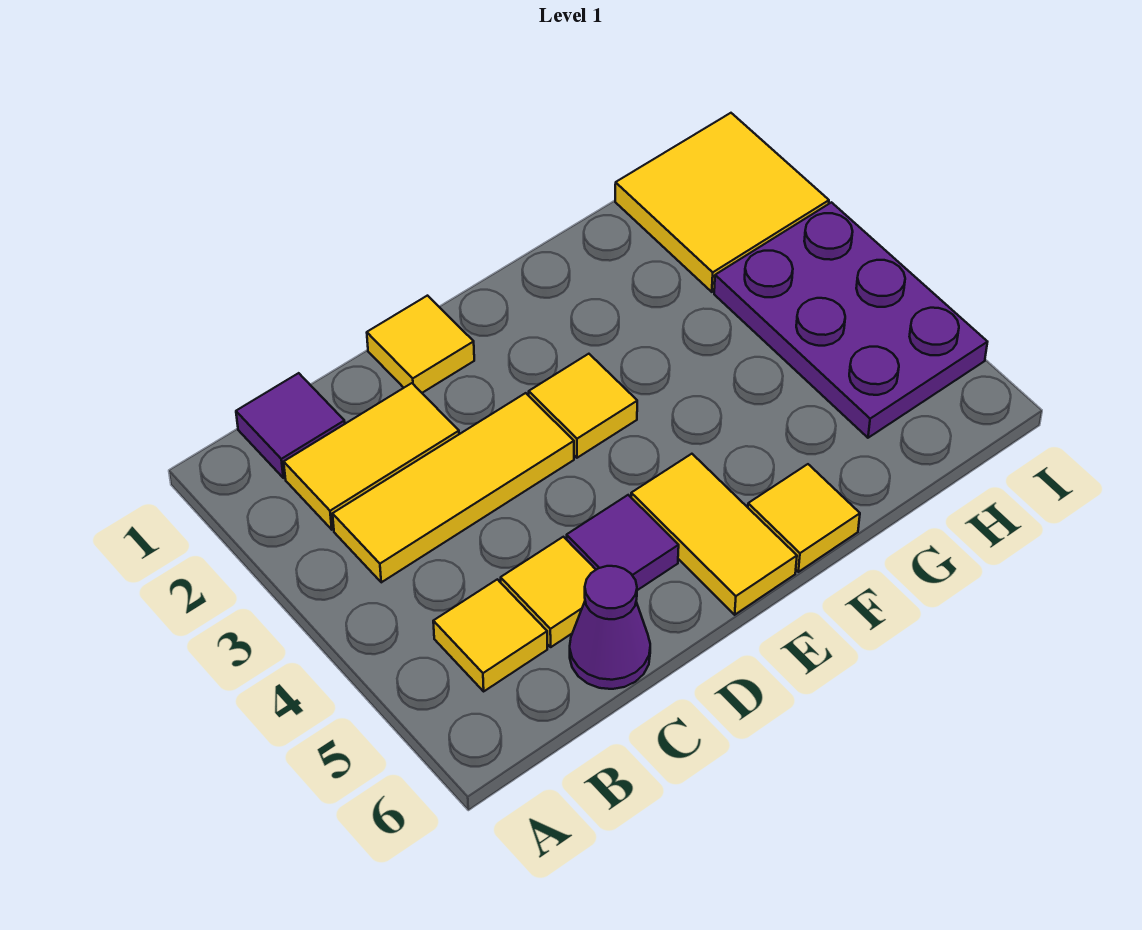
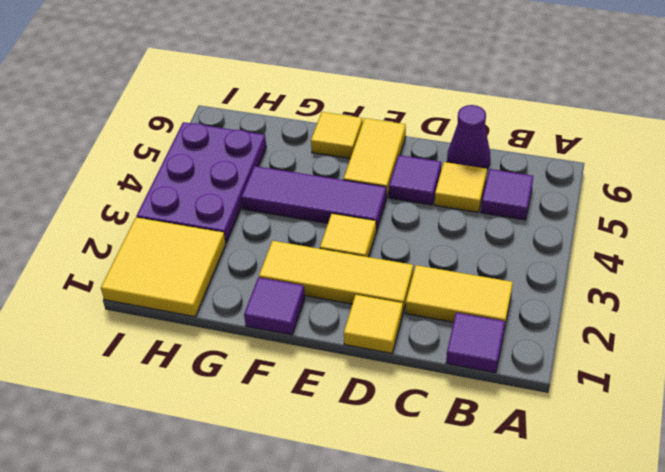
yellow 1x3 tile [333,393,574,582] -> yellow 1x3 tile moved to [259,241,413,312]
yellow 1x1 tile [433,579,547,691] -> purple 1x1 tile [481,169,533,220]
none -> purple 1x3 tile [241,166,387,231]
none -> purple 1x1 tile [244,277,305,335]

